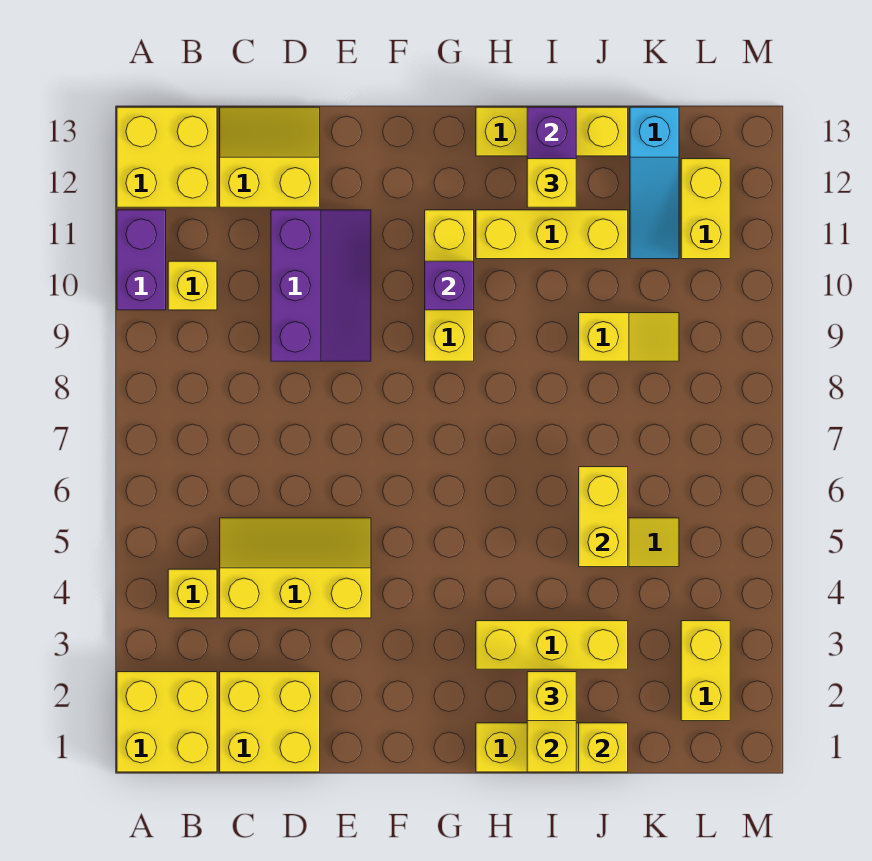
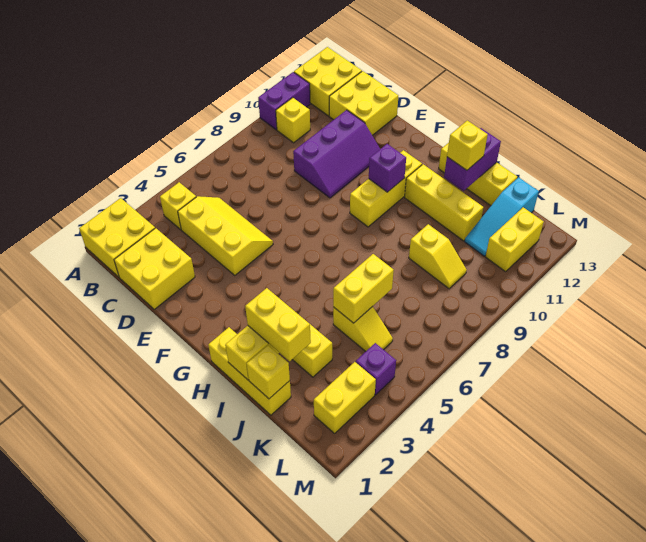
yellow 2x2 slope [220,107,320,207] -> yellow 2x2 brick [329,71,398,135]
yellow 1x1 brick [527,672,576,721] -> yellow 1x2 brick [245,288,311,361]
none -> purple 1x1 brick [356,343,396,395]

